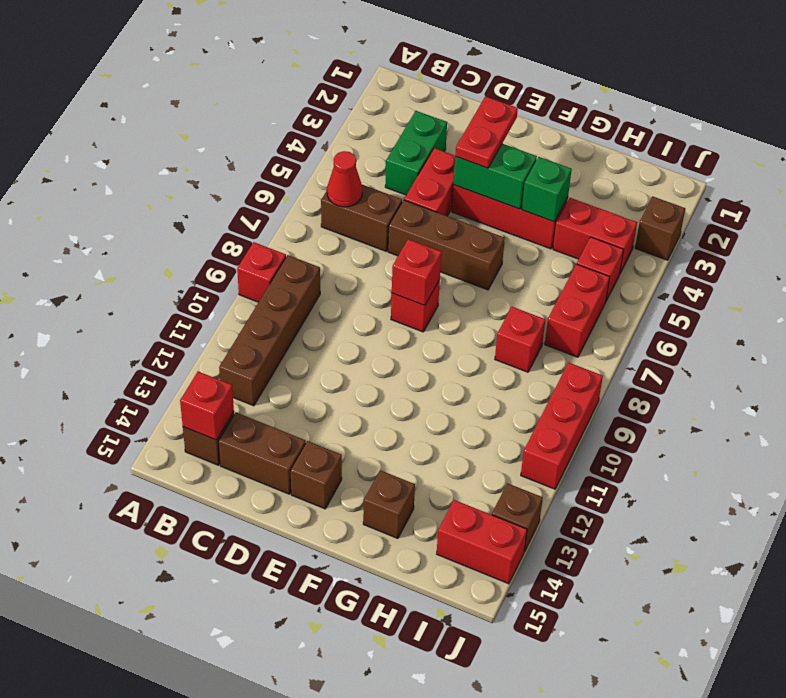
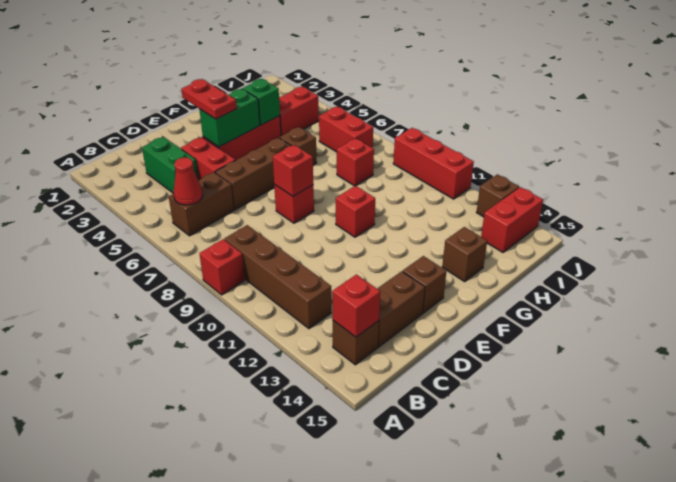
red 1x1 brick [577,237,624,301] -> red 1x1 brick moved to [336,186,375,237]
brown 1x1 brick [635,196,685,260] -> brown 1x1 brick moved to [279,127,317,165]

